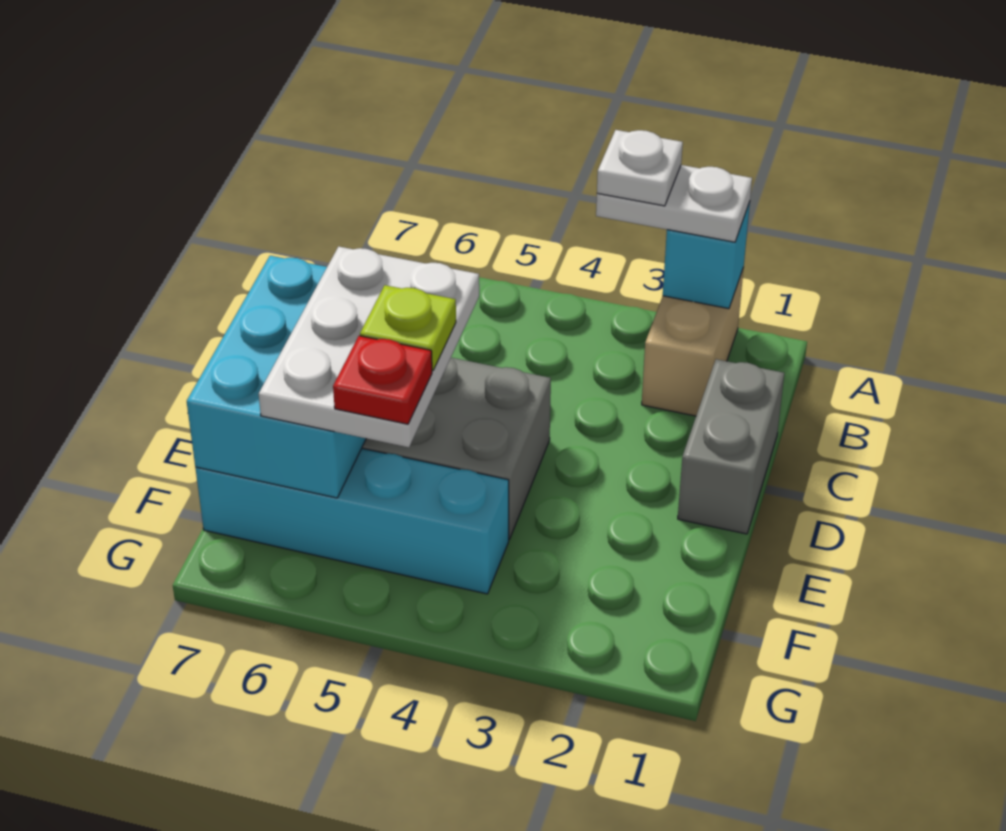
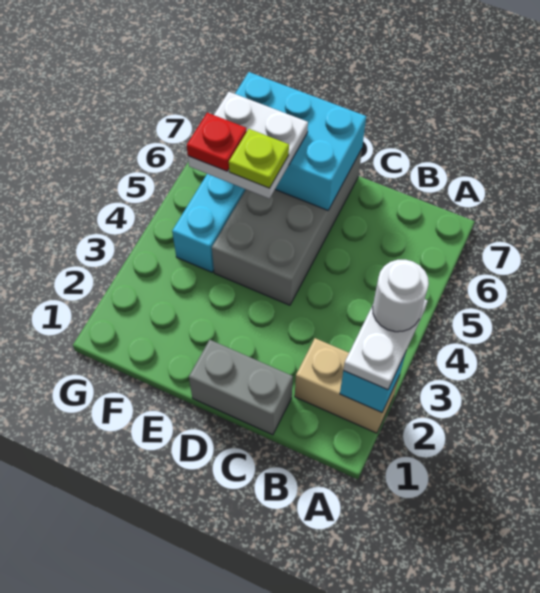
white 1x1 plate [597,130,683,206] -> white 1x1 round brick [373,260,429,332]
white 2x3 plate [259,246,479,447] -> white 2x2 plate [188,92,308,199]

